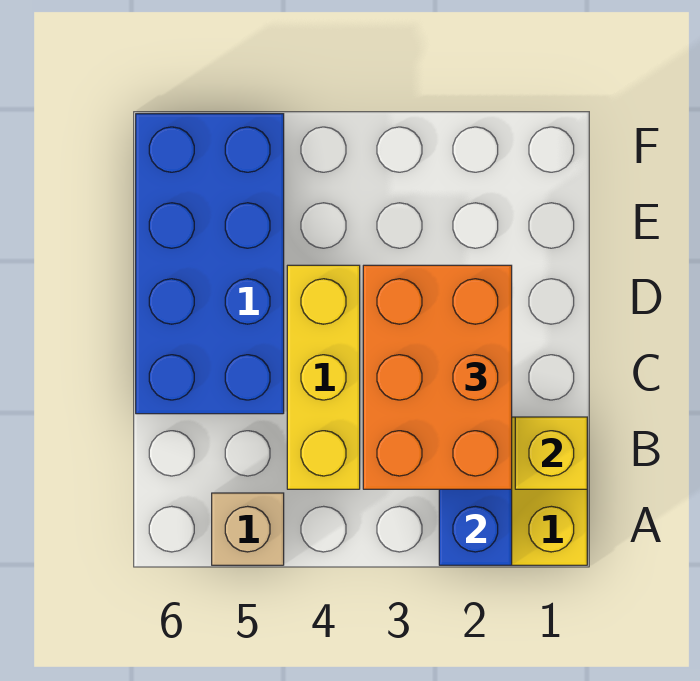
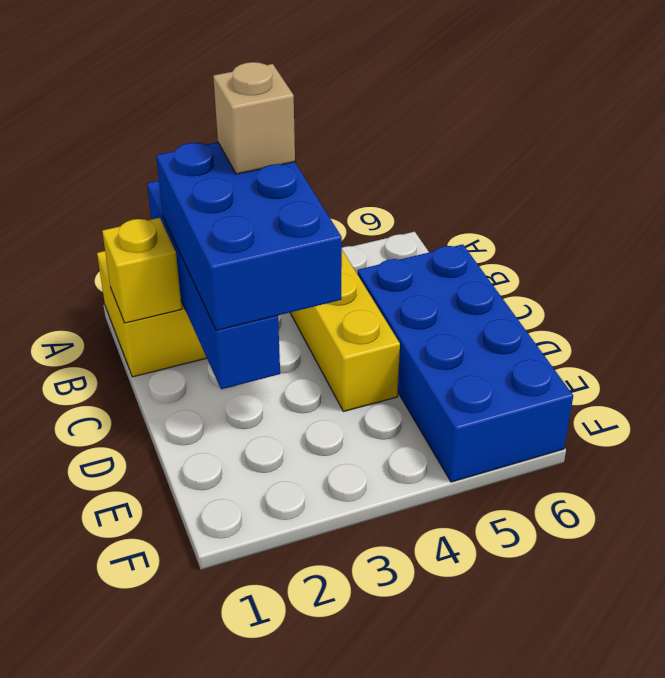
tan 1x1 brick [212,493,284,565] -> tan 1x1 brick moved to [213,62,295,174]
orange 2x3 brick [363,265,512,489] -> blue 2x3 brick [156,142,342,331]

